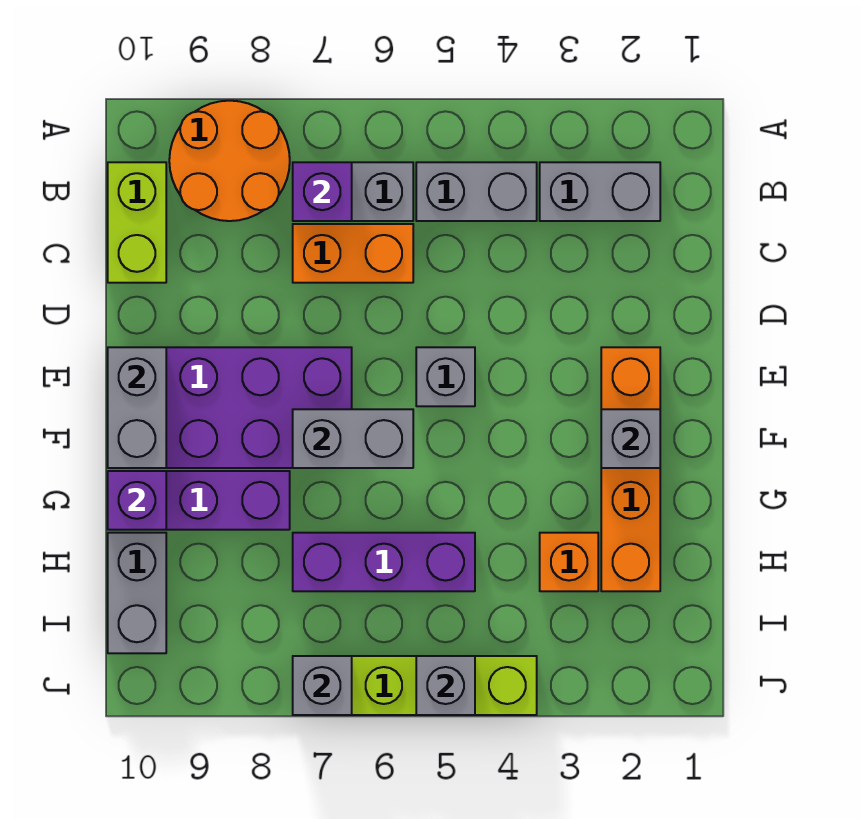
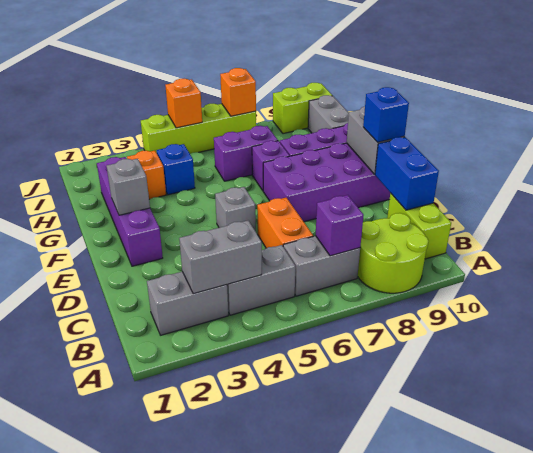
orange 2x2 round brick [169,101,290,221] -> lime 2x2 round brick [358,213,428,293]
orange 1x2 brick [293,224,413,283] -> orange 1x2 brick turned to [257,198,313,248]
none -> blue 1x2 brick [375,137,439,210]
orange 1x4 brick [601,347,660,591] -> purple 1x4 brick [97,157,163,266]
none -> blue 1x1 brick [363,87,409,142]
grey 1x2 brick [293,409,413,468] -> grey 1x2 brick moved to [179,221,262,294]
purple 1x1 brick [108,471,166,530] -> purple 1x1 brick moved to [252,141,290,191]
none -> blue 1x1 brick [157,144,195,195]
purple 1x3 brick [293,533,475,591] -> purple 1x2 brick [214,126,278,181]
grey 1x1 brick [416,656,475,715] -> orange 1x1 brick [165,79,202,128]
grey 1x1 brick [293,656,352,715] -> orange 1x1 brick [220,68,256,116]
none -> lime 1x2 brick [273,83,332,134]

